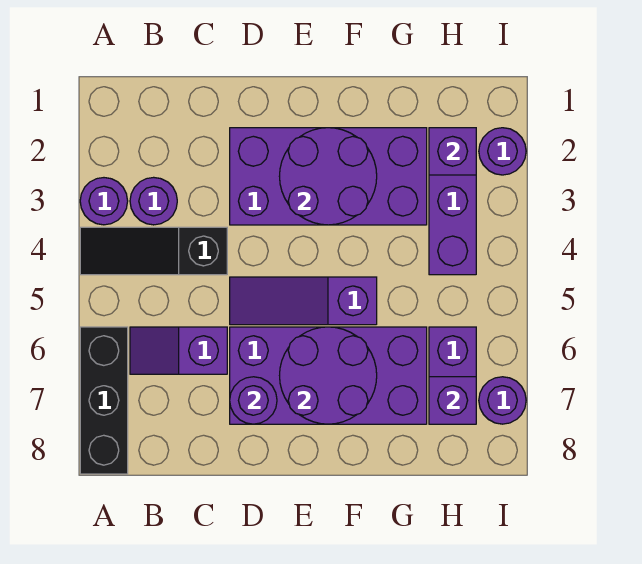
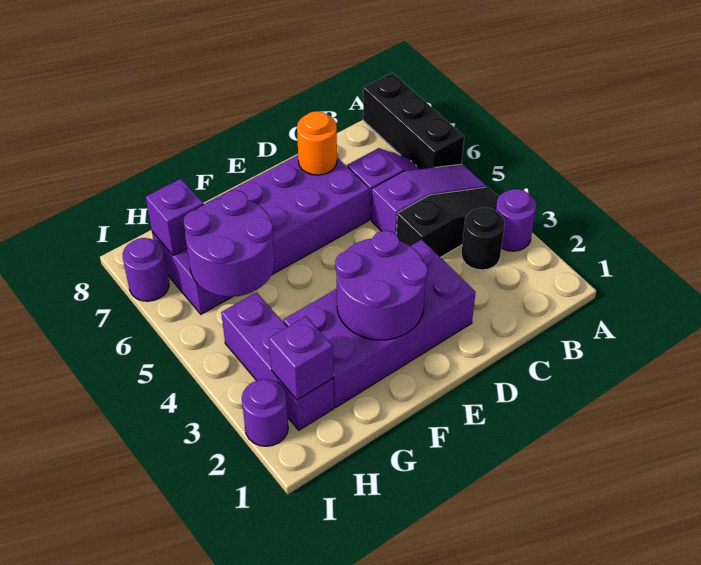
purple 1x1 round brick [130,177,177,225] -> black 1x1 round brick [461,207,505,270]
purple 1x3 slope [230,277,377,325] -> purple 1x3 slope moved to [371,164,487,234]
purple 1x1 round brick [230,377,277,424] -> orange 1x1 round brick [297,111,337,175]
purple 2x2 round brick [280,327,377,424] -> purple 2x2 round brick moved to [184,190,275,297]

